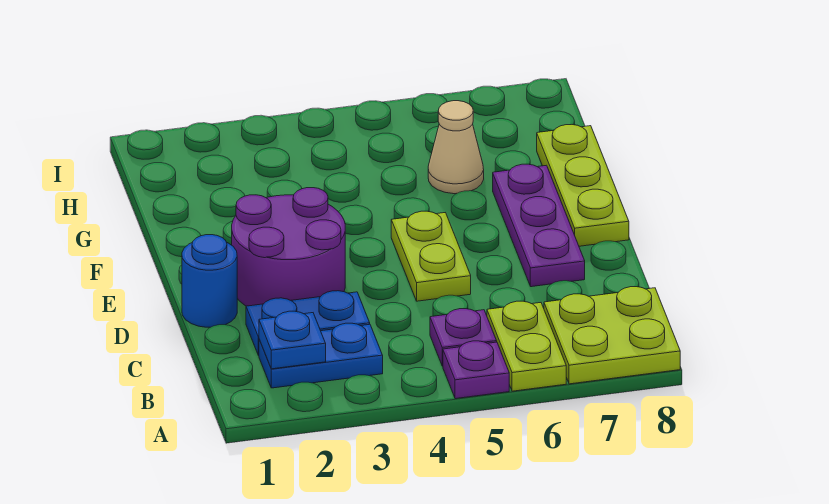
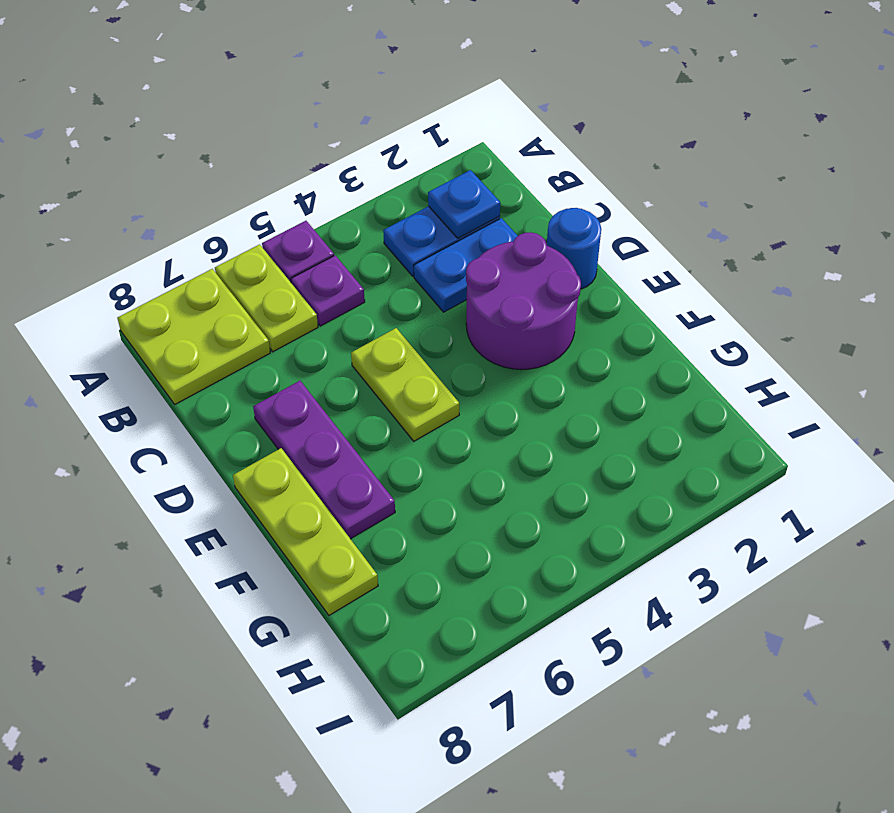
tan 1x1 cone [428,101,484,194] -> none

